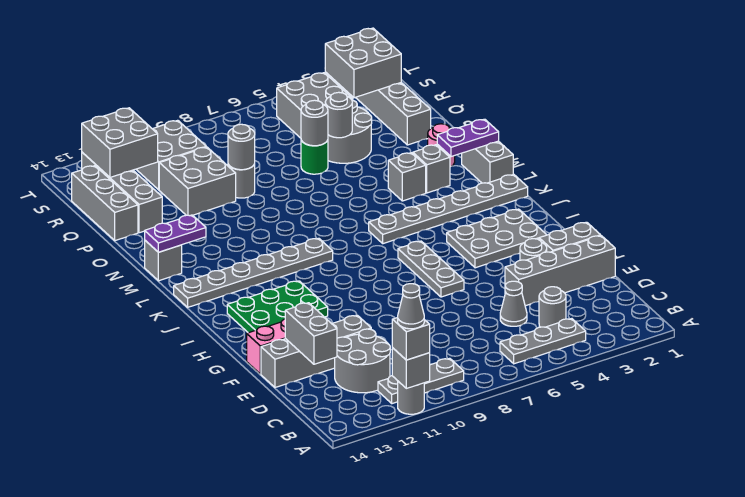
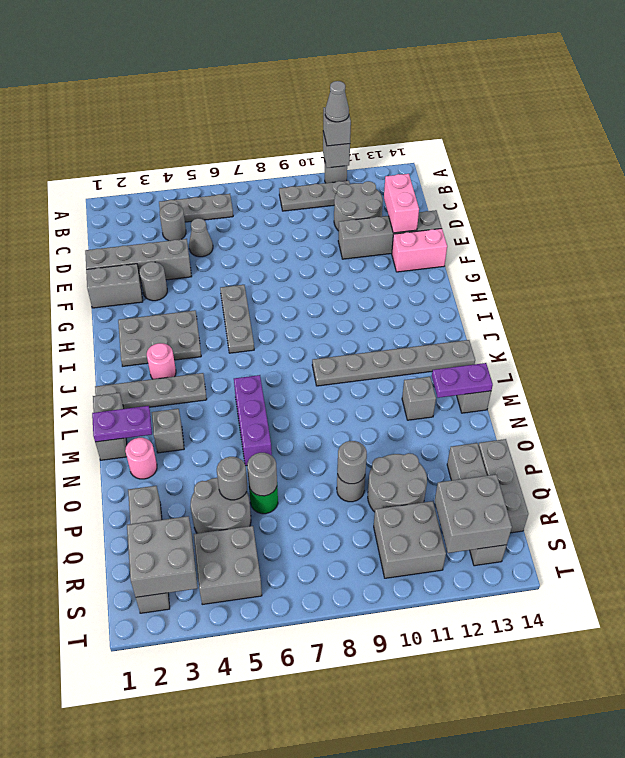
grey 1x2 brick [285,303,337,364] -> pink 1x2 brick [384,174,419,233]
green 2x3 plate [227,281,328,333] -> none
none -> pink 1x1 round brick [147,343,176,379]
grey 1x6 plate [369,174,528,244] -> grey 1x4 plate [95,373,207,409]
none -> purple 1x3 brick [234,375,272,466]
grey 1x1 brick [388,153,426,201] -> grey 1x1 brick moved to [402,377,436,420]
grey 2x2 brick [159,147,236,216] -> grey 2x2 round brick [368,453,427,512]

